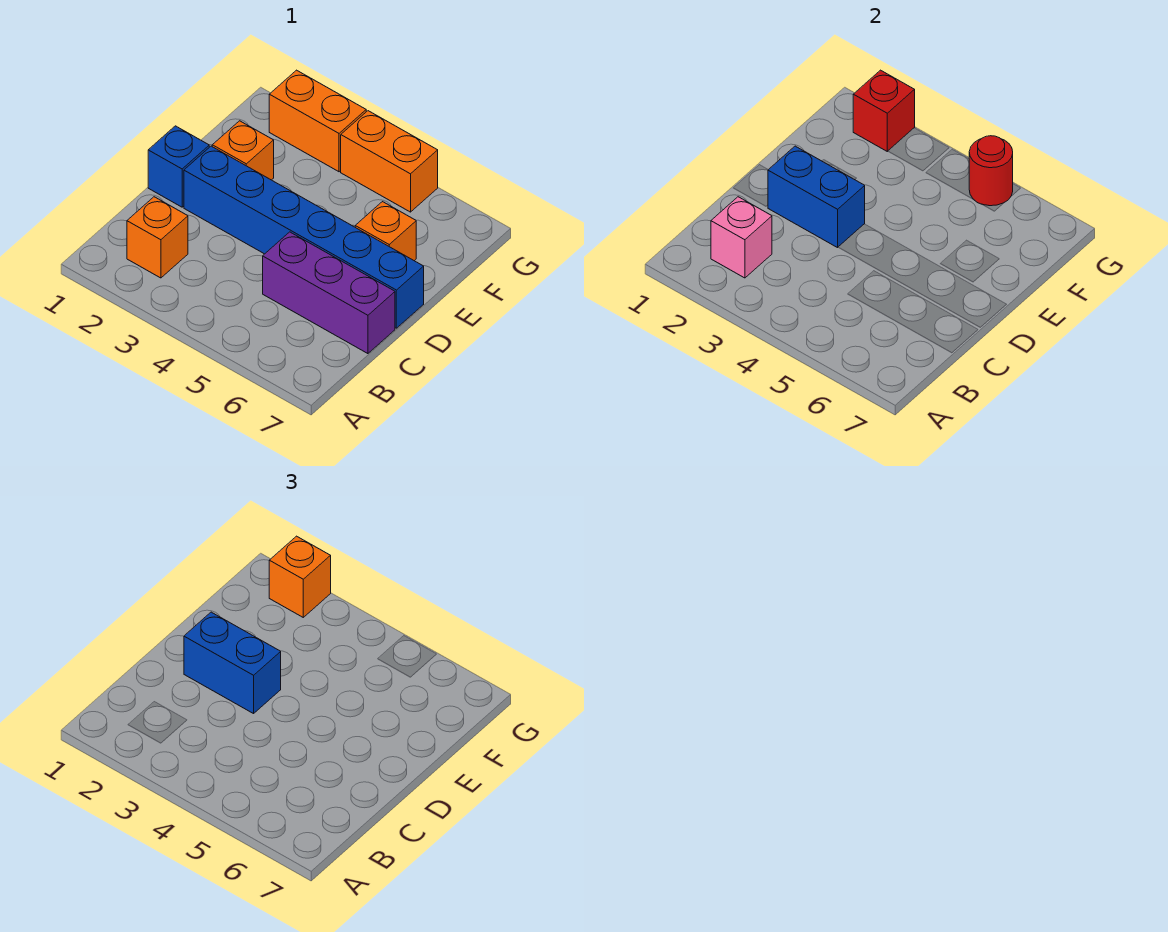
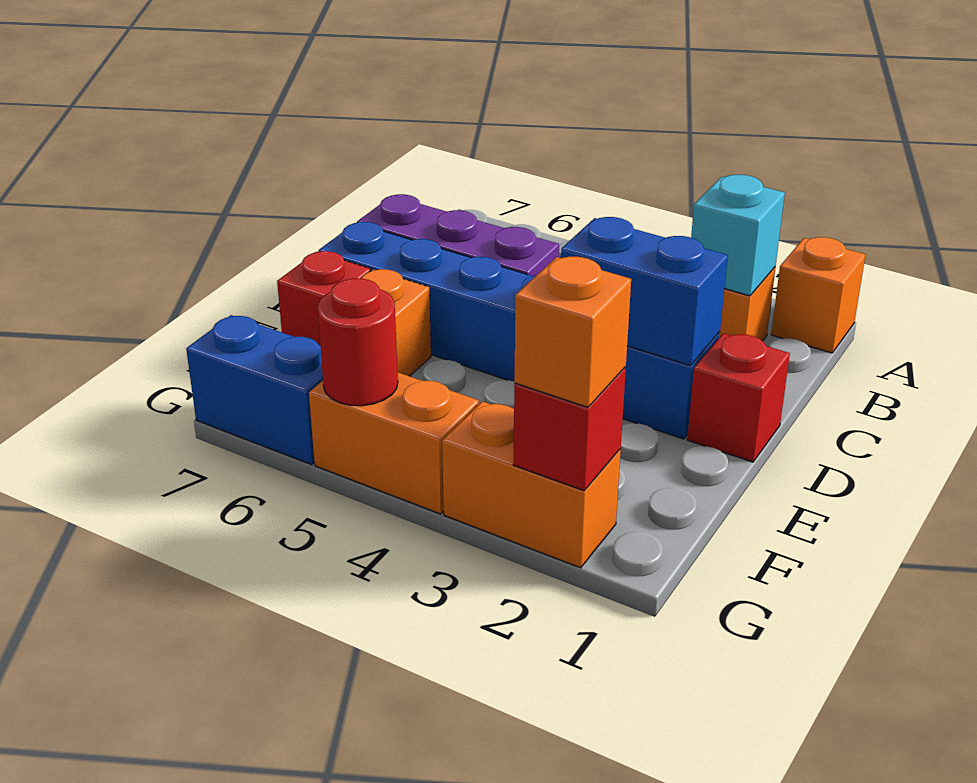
pink 1x1 brick [711,197,772,278] -> cyan 1x1 brick [691,175,785,296]
blue 1x1 brick [148,126,209,207] -> red 1x1 brick [687,333,790,462]
blue 1x2 brick [184,612,281,714] -> blue 1x2 brick moved to [186,315,323,465]
orange 1x1 brick [212,121,274,180] -> orange 1x1 brick moved to [771,237,866,353]
none -> red 1x1 brick [277,251,371,345]

